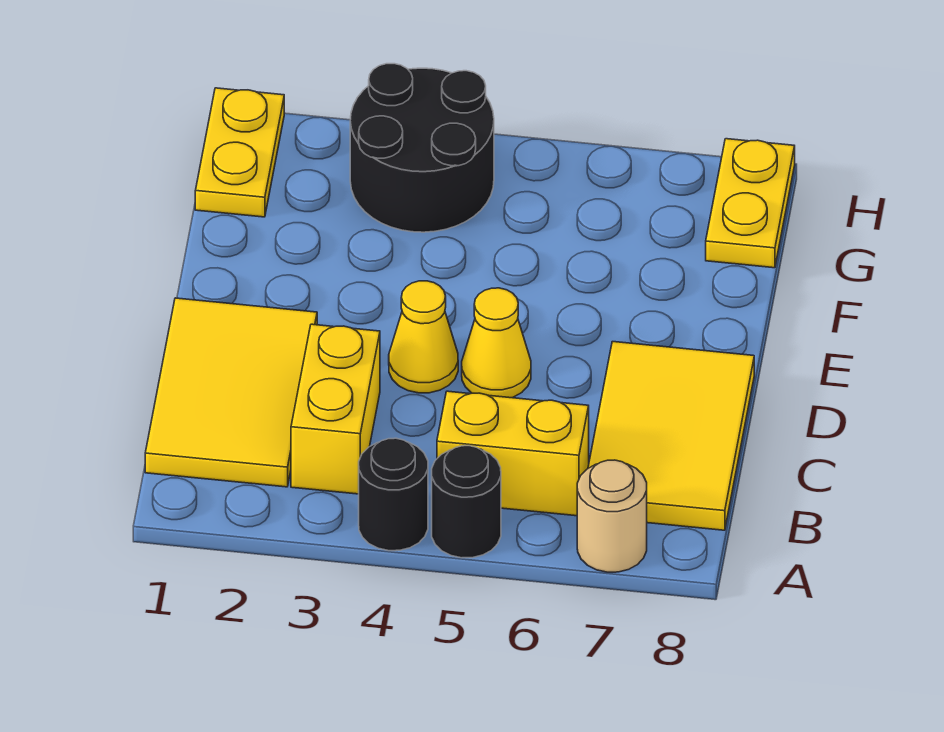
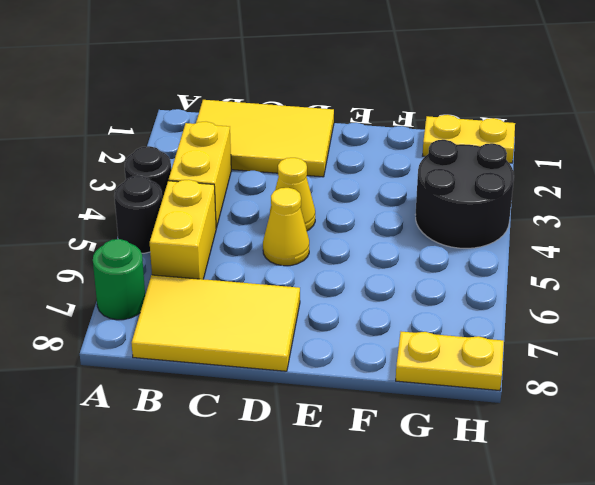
tan 1x1 round brick [577,460,647,572] -> green 1x1 round brick [93,239,145,320]
yellow 1x2 brick [291,324,380,494] -> yellow 1x2 brick turned to [169,122,231,228]

